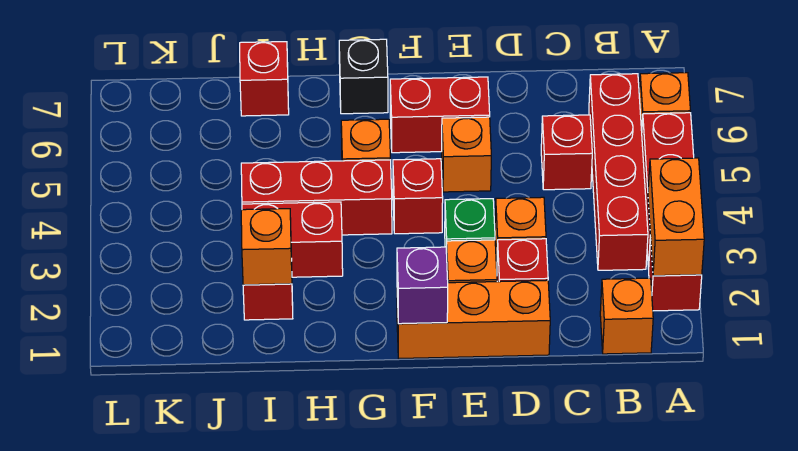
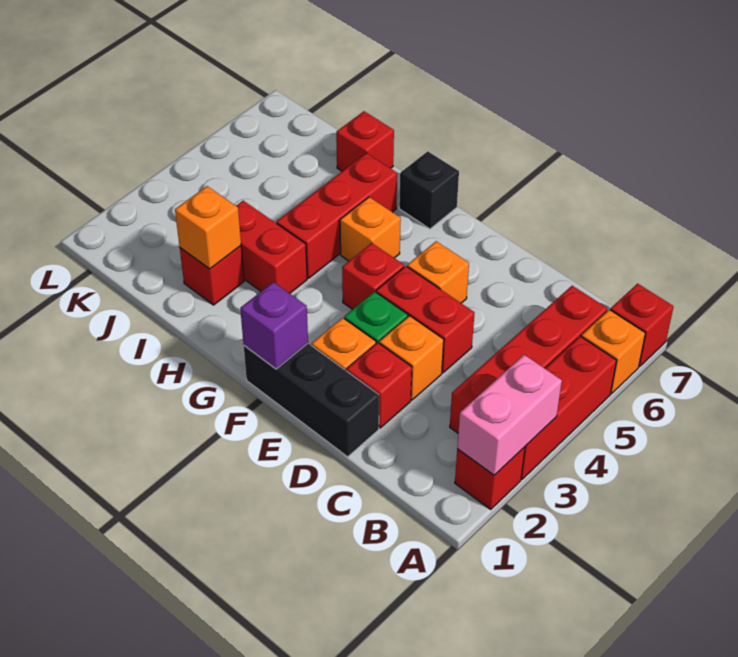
orange 1x2 brick [648,158,704,276] -> pink 1x2 brick [457,355,562,475]
orange 1x1 brick [600,278,653,354] -> none
red 1x1 brick [541,115,592,190] -> red 1x1 brick moved to [610,284,674,367]
orange 1x3 brick [397,280,550,358] -> black 1x3 brick [244,344,379,457]
red 1x2 brick [390,77,490,153] -> red 1x2 brick moved to [376,266,475,373]
red 1x3 brick [241,160,392,235] -> red 1x3 brick turned to [276,153,397,278]

